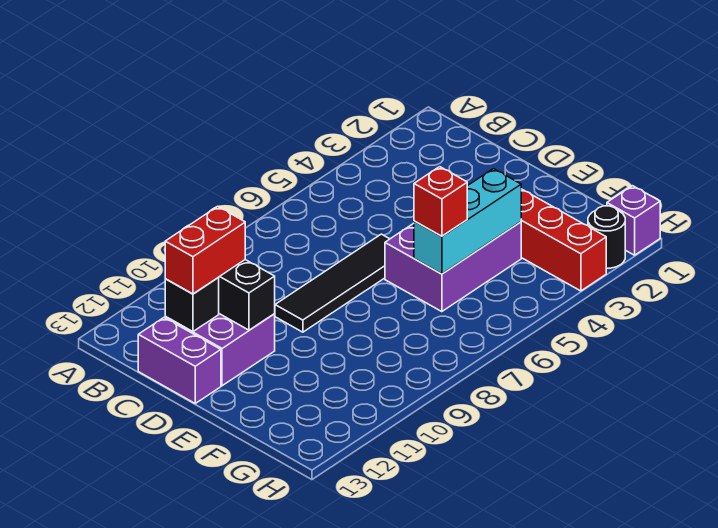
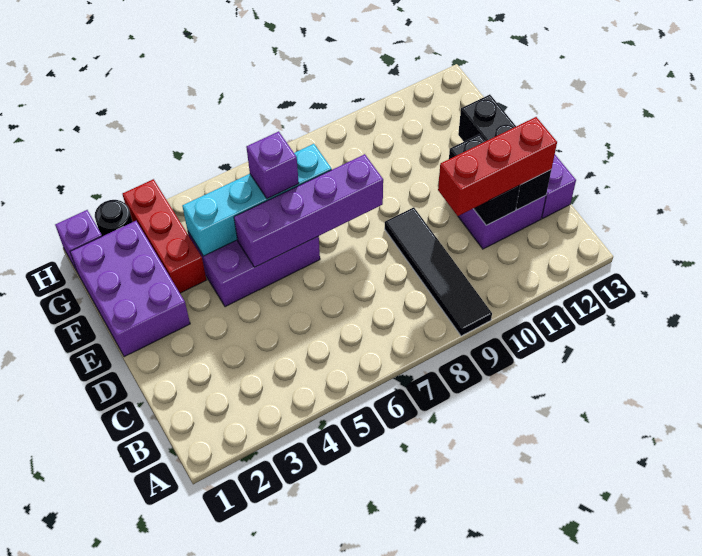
red 1x2 brick [165,206,245,294] -> red 1x3 brick [438,117,557,216]
black 1x1 brick [165,278,219,332] -> black 1x3 brick [458,95,551,210]
black 1x4 tile [275,234,389,332] -> black 1x4 tile turned to [385,207,492,336]
none -> purple 2x3 brick [70,221,190,357]
none -> purple 1x4 brick [234,154,383,267]
cyan 1x3 brick [414,169,521,274] -> cyan 1x4 brick [182,144,332,256]
red 1x1 brick [414,167,467,236] -> purple 1x1 brick [246,131,299,199]

